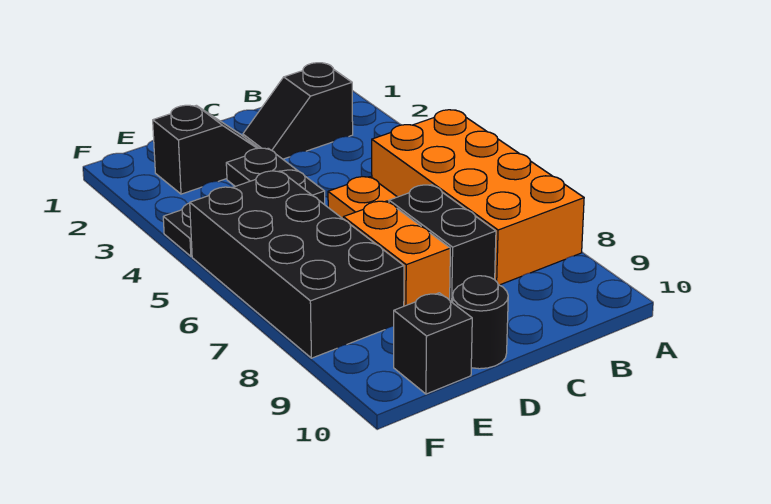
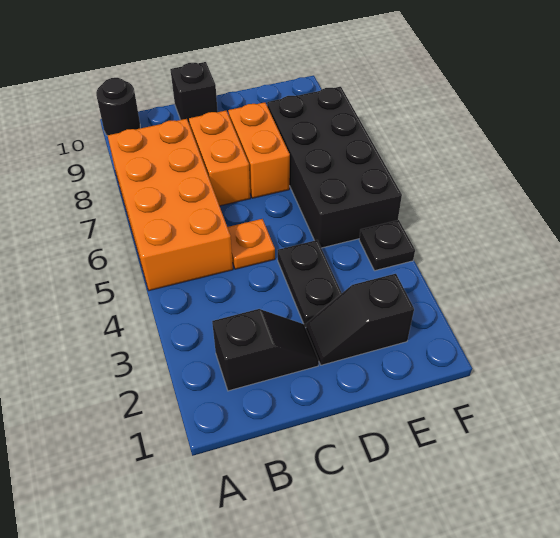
black 1x2 brick [389,185,496,302] -> orange 1x2 brick [189,111,250,206]
black 1x1 round brick [452,276,508,369] -> black 1x1 round brick moved to [96,78,140,136]
black 1x1 brick [394,293,472,394] -> black 1x1 brick moved to [170,62,218,125]

